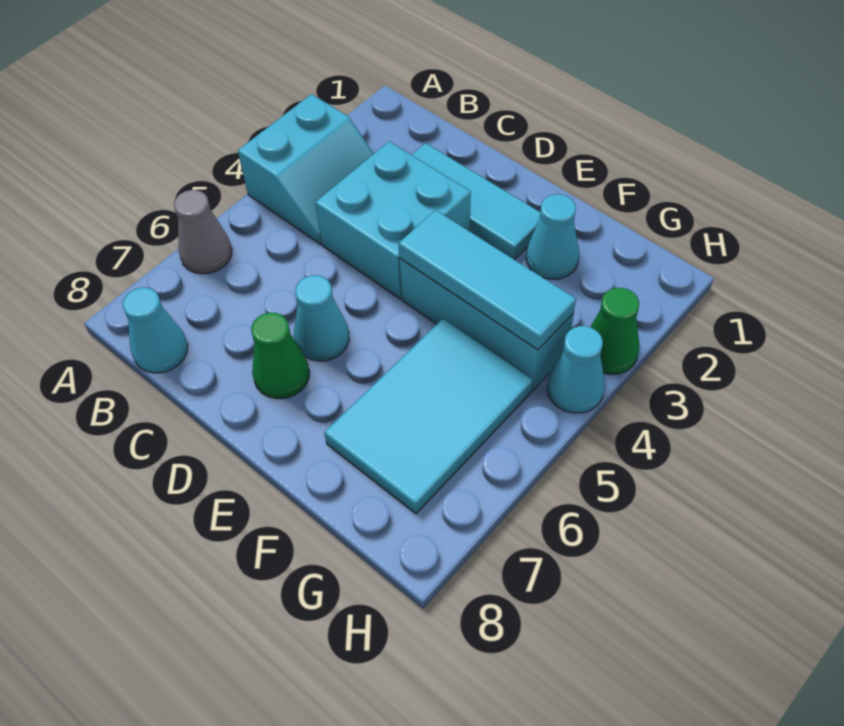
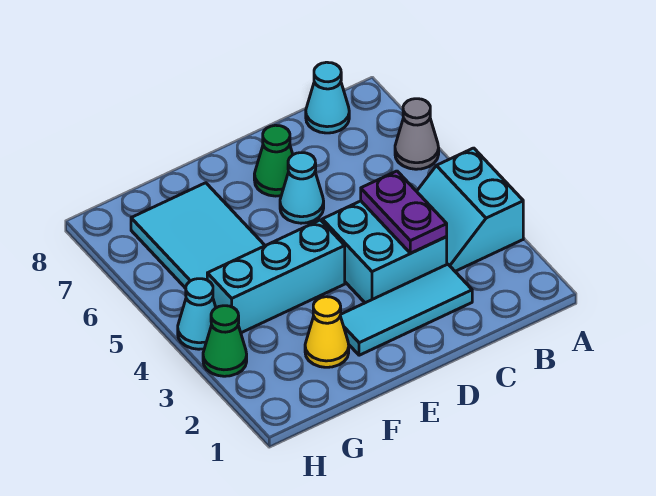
none -> purple 1x2 plate [361,171,447,253]
cyan 1x3 tile [398,210,576,350] -> none
cyan 1x1 cone [526,194,579,279] -> yellow 1x1 cone [305,297,349,367]

